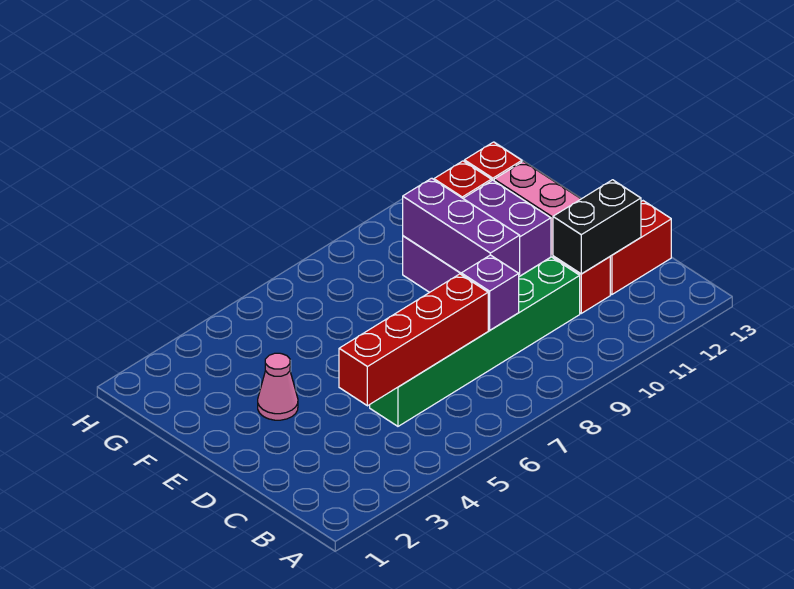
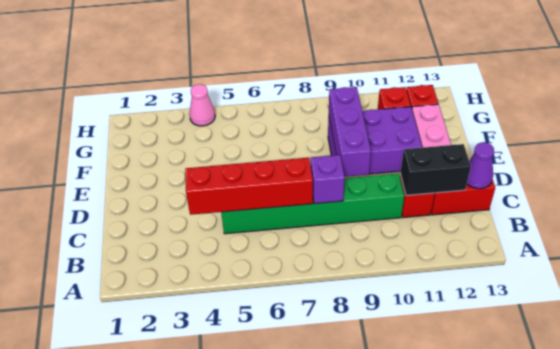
none -> purple 1x1 cone [467,142,494,189]
pink 1x1 cone [258,353,298,420] -> pink 1x1 cone moved to [189,84,215,126]

